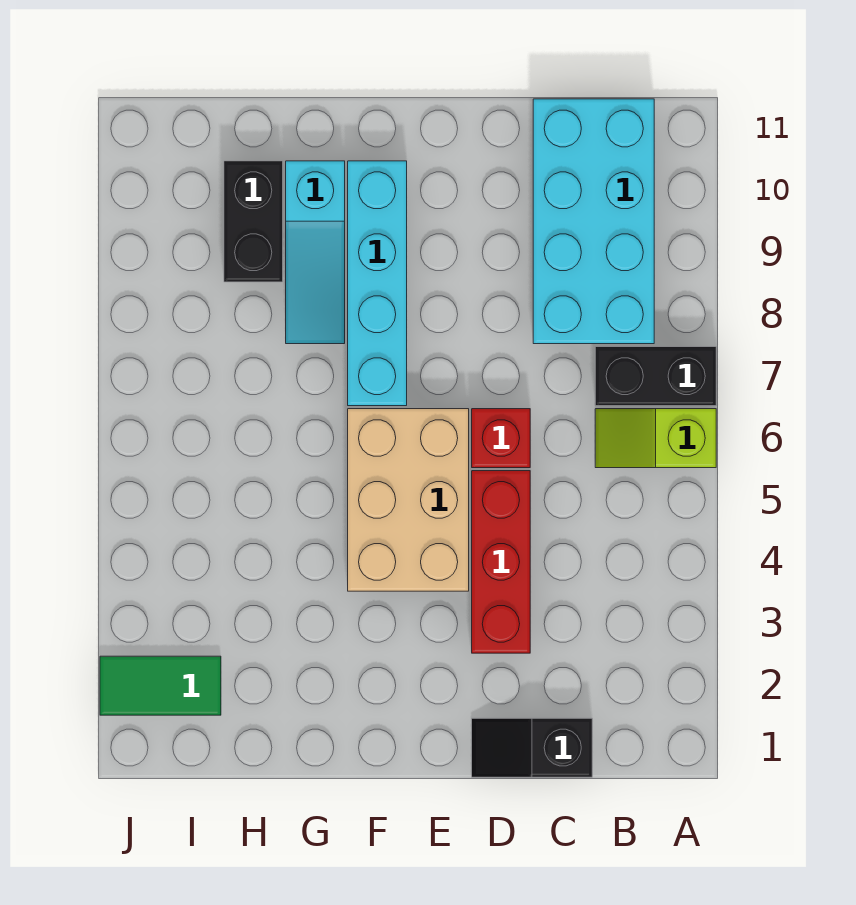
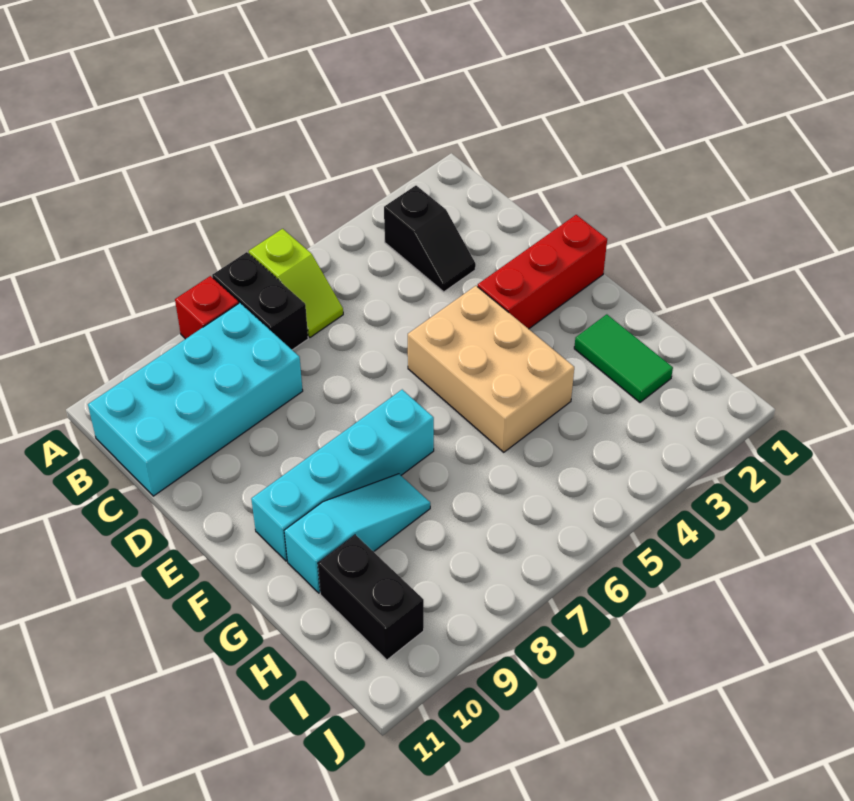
black 1x2 slope [472,718,592,777] -> black 1x2 slope moved to [384,186,476,292]
red 1x3 brick [472,471,530,653] -> red 1x3 brick moved to [478,215,607,329]
red 1x1 brick [472,409,530,468] -> red 1x1 brick moved to [175,276,239,339]
tan 2x3 brick [348,409,469,591] -> tan 2x3 brick turned to [408,286,574,452]
black 1x2 brick [224,161,283,282] -> black 1x2 brick turned to [318,535,424,660]
green 1x2 tile [100,656,221,715] -> green 1x2 tile moved to [574,314,673,402]

